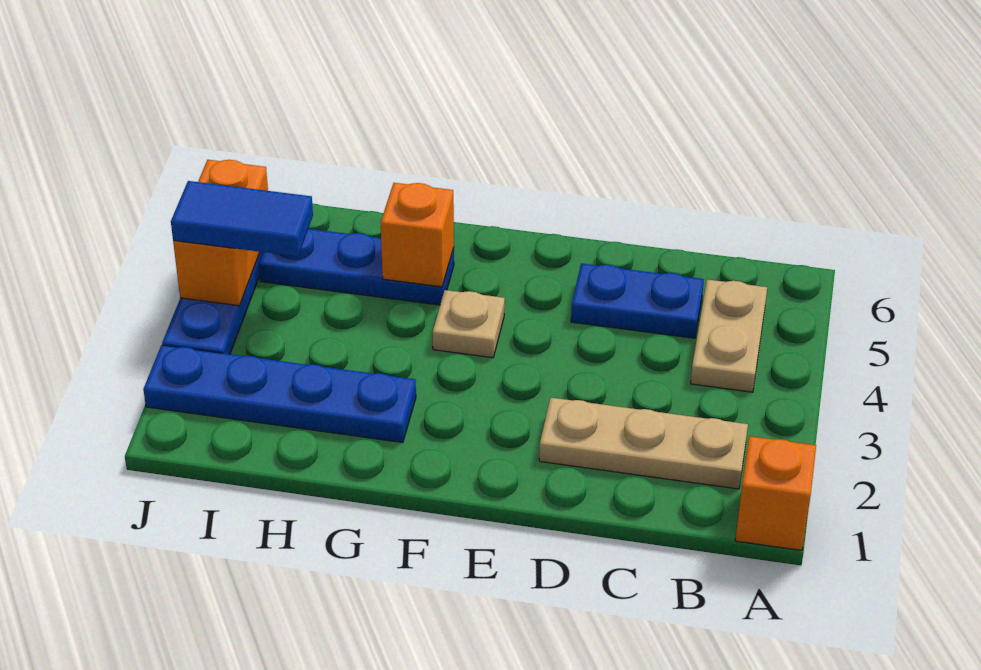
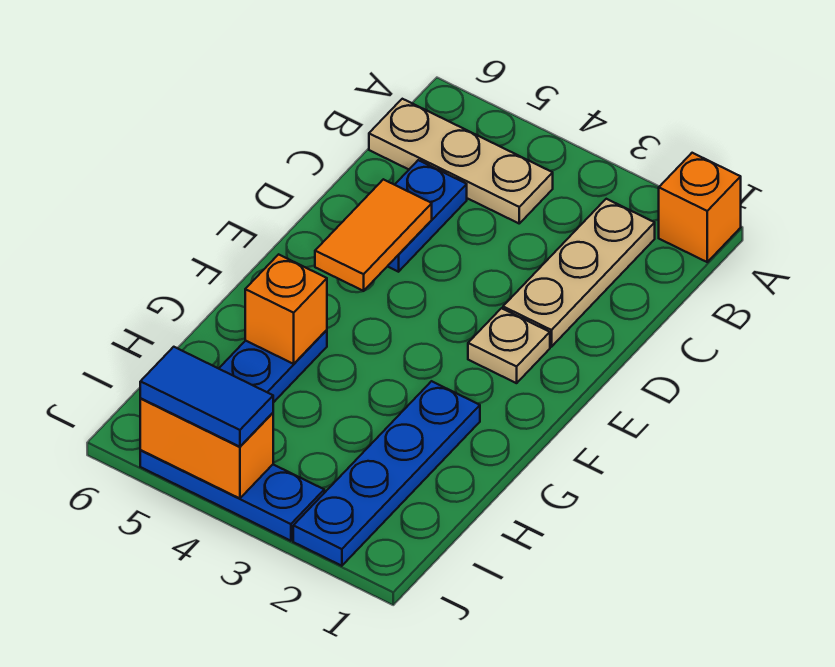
tan 1x2 plate [691,279,767,392] -> tan 1x3 plate [369,99,553,223]
none -> orange 1x2 tile [315,179,432,291]
tan 1x1 plate [433,290,505,358] -> tan 1x1 plate moved to [468,308,550,383]
blue 1x2 tile [171,181,313,256] -> blue 1x2 tile turned to [140,347,273,447]

